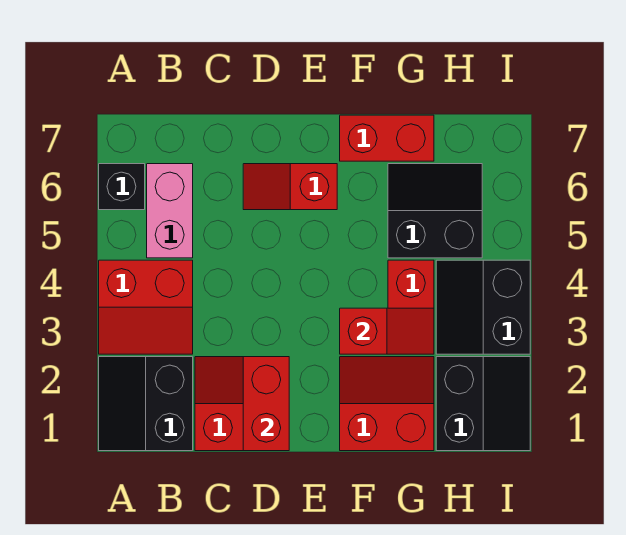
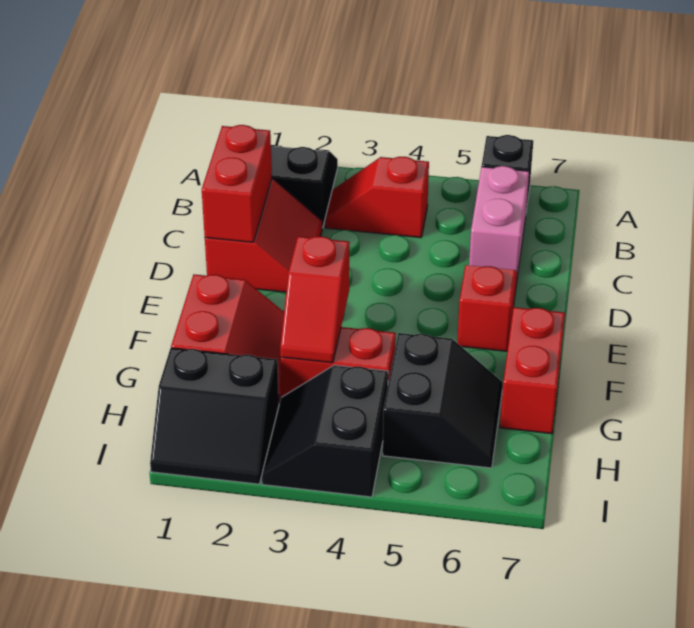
red 2x2 slope [99,260,193,354] -> red 1x2 slope [325,157,429,238]
pink 1x2 brick [147,164,193,258] -> pink 1x2 brick turned to [469,166,529,277]
red 1x2 brick [243,357,289,451] -> red 1x2 brick turned to [202,125,272,242]
black 2x2 slope [436,260,530,354] -> black 2x2 slope turned to [262,365,388,497]

